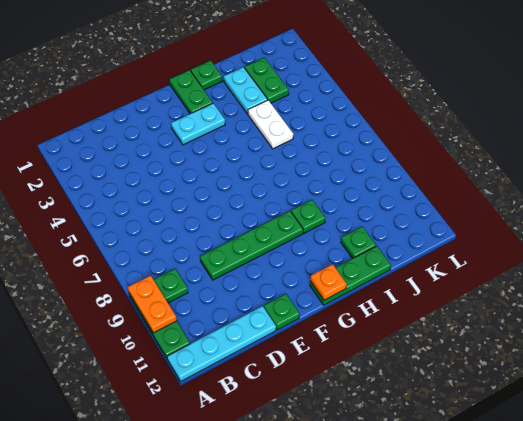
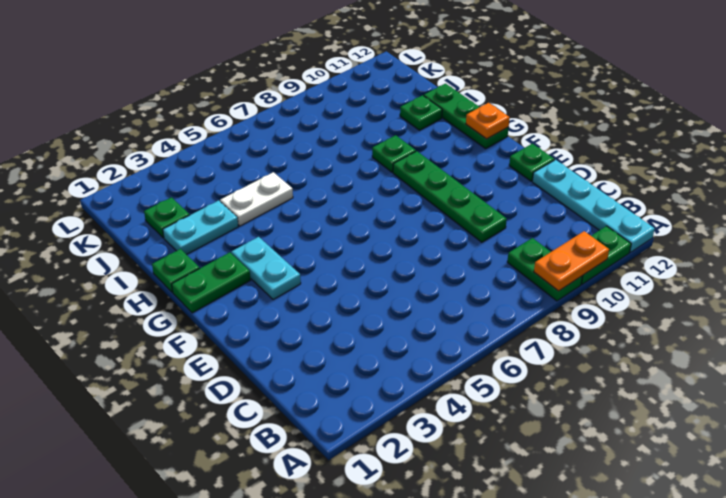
green 1x2 plate [245,58,289,103] -> green 1x1 plate [144,197,190,238]

